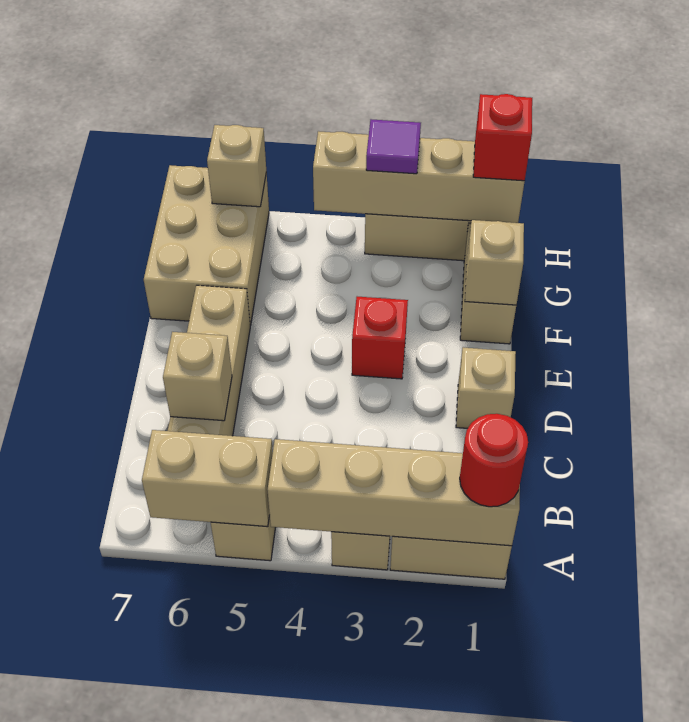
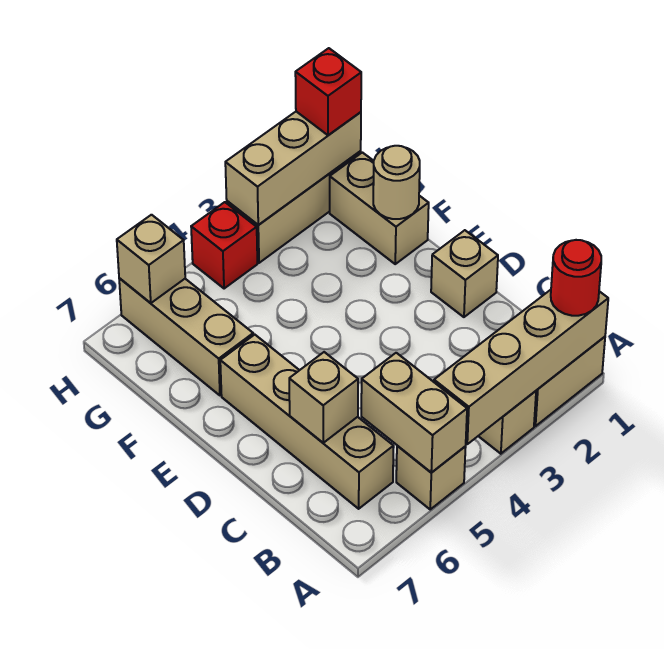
tan 1x2 brick [142,430,273,527] -> tan 1x2 brick turned to [361,353,467,473]
red 1x1 brick [352,297,408,379] -> red 1x1 brick moved to [191,202,257,289]
tan 1x1 brick [465,220,524,305] -> tan 1x1 round brick [373,146,420,219]
tan 2x3 brick [144,165,269,325] -> tan 1x3 brick [119,278,253,395]
tan 1x4 brick [313,131,525,223] -> tan 1x3 brick [225,112,361,225]
purple 1x1 tile [366,119,421,174] -> none

